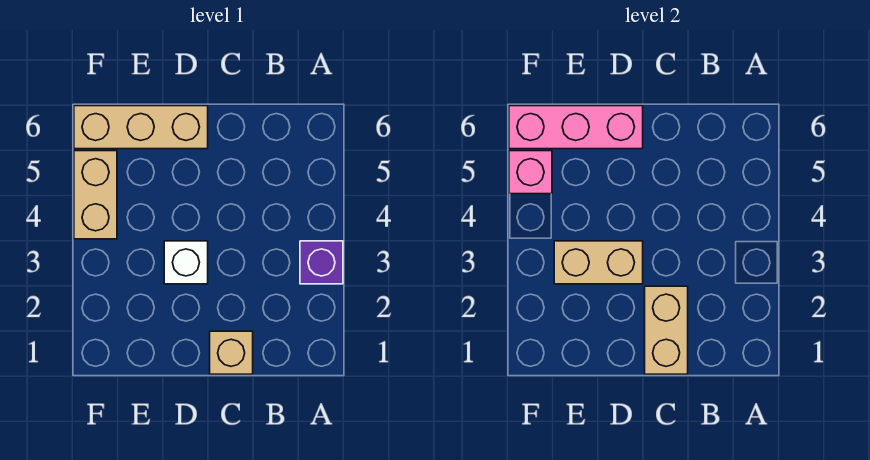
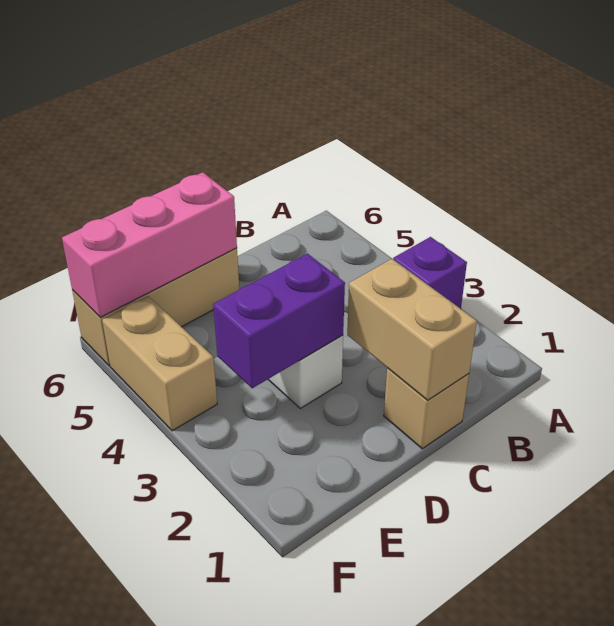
tan 1x2 brick [554,241,643,284] -> purple 1x2 brick [213,254,345,388]
pink 1x1 brick [509,151,552,194] -> none

